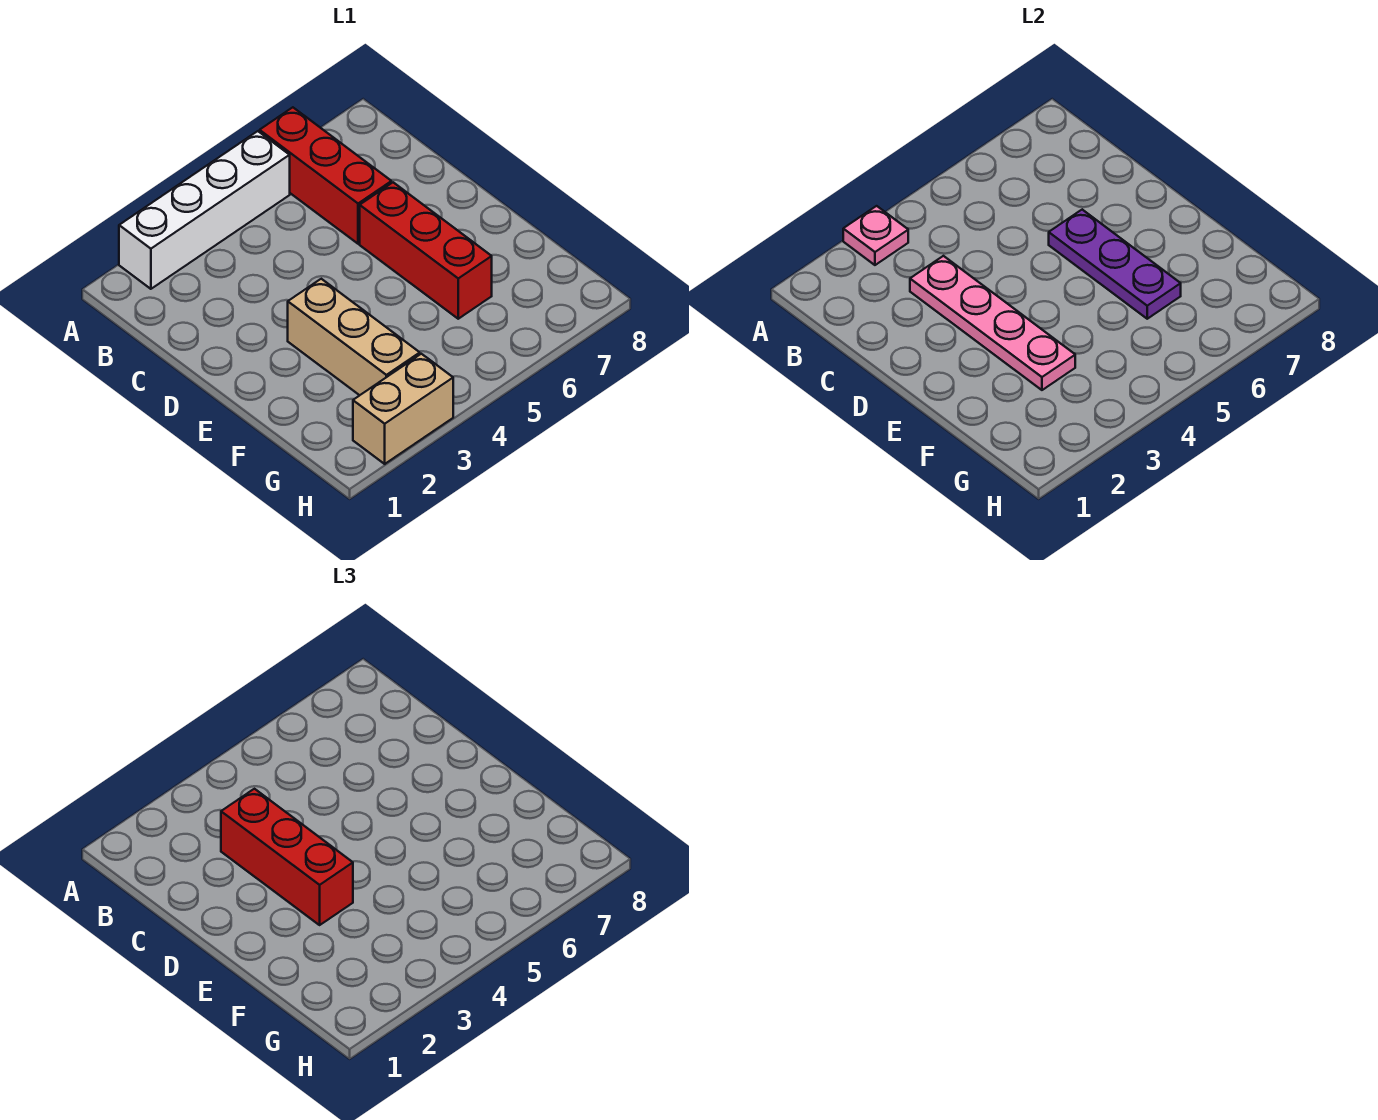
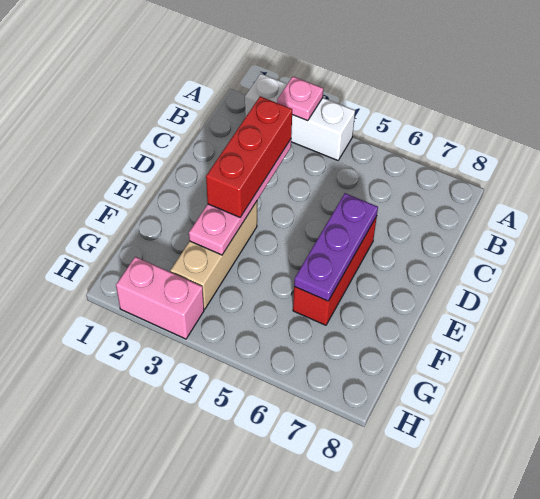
white 1x4 brick [119,131,290,289] -> white 1x3 brick [245,74,355,160]
red 1x3 brick [260,107,391,244] -> none
tan 1x2 brick [353,354,453,464] -> pink 1x2 brick [116,257,204,339]

